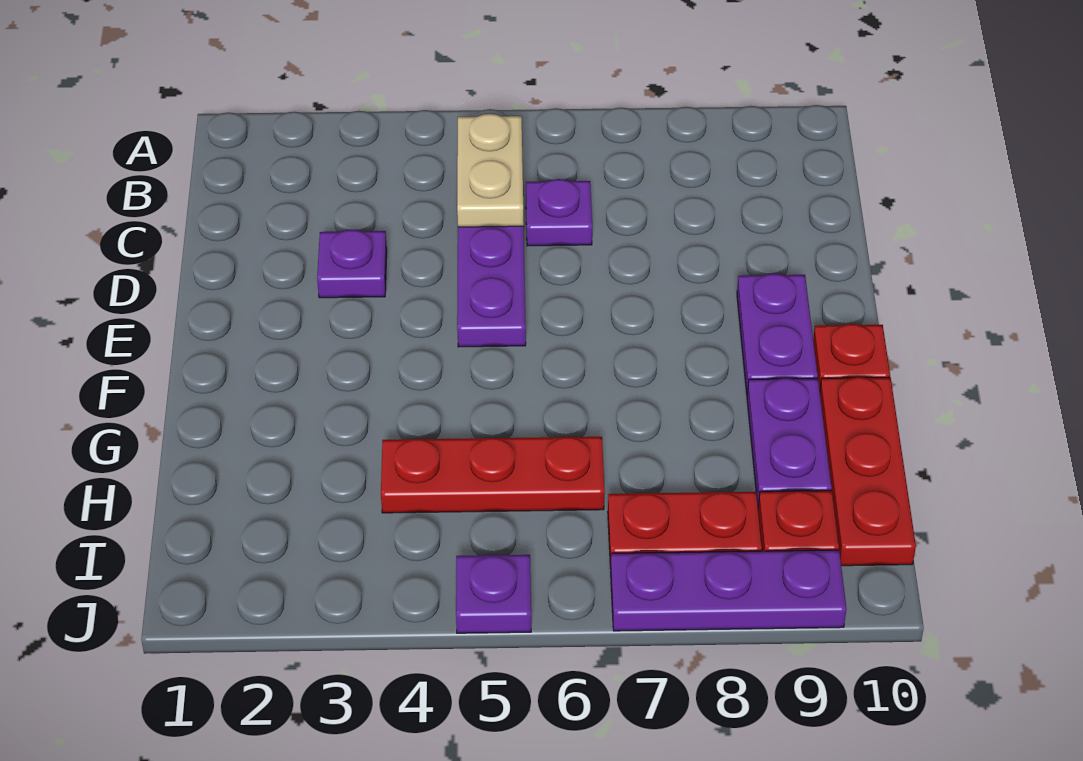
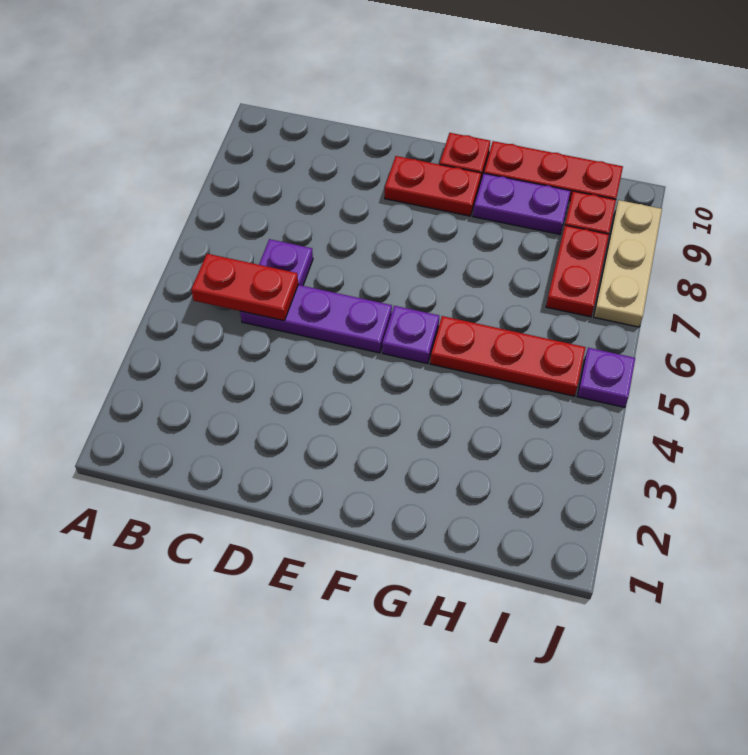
tan 1x2 plate [457,114,524,227] -> red 1x2 plate [191,254,298,321]
purple 1x1 plate [317,230,387,298] -> purple 1x1 plate moved to [382,306,439,364]
purple 1x2 plate [737,273,818,393] -> red 1x2 plate [385,156,481,216]
red 1x3 plate [381,437,605,513] -> red 1x3 plate turned to [430,316,586,396]
purple 1x3 plate [610,550,847,631] -> tan 1x3 plate [594,200,662,327]

